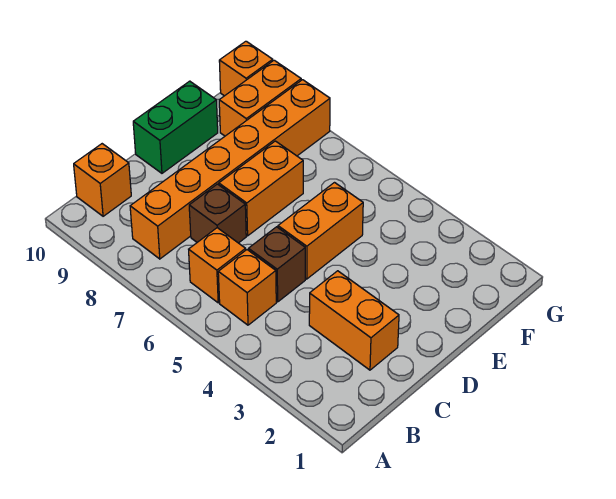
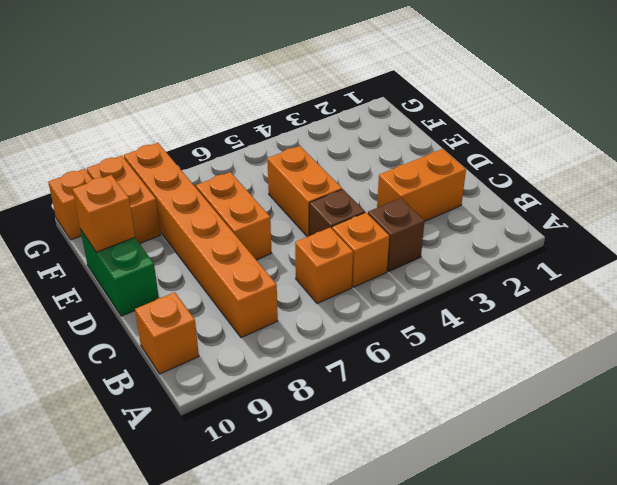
brown 1x1 brick [189,184,246,243] -> brown 1x1 brick moved to [368,198,425,272]
none -> orange 1x1 brick [72,175,135,252]

